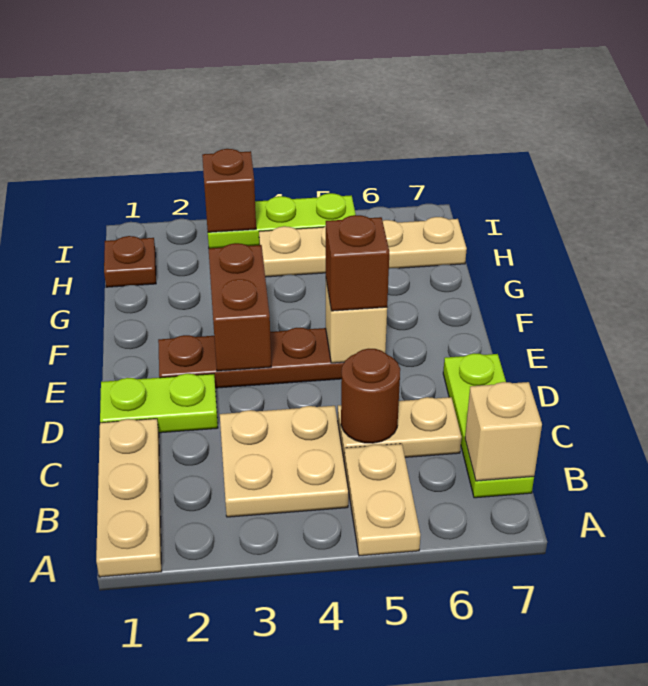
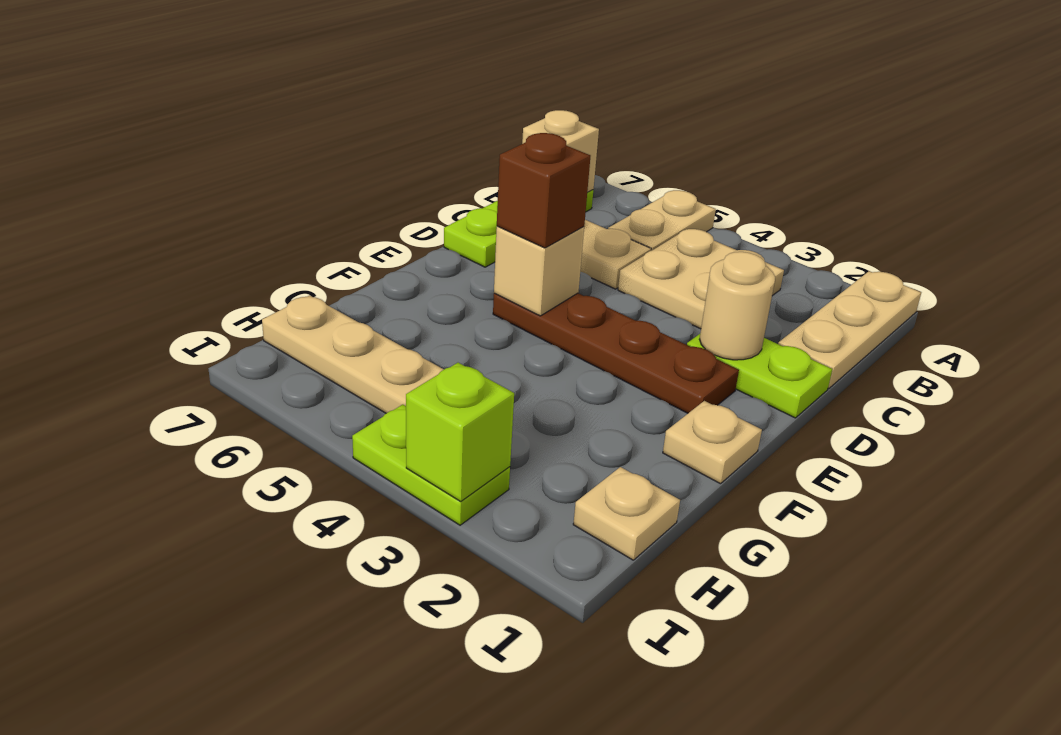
brown 1x1 round brick [341,349,400,443] -> none
none -> tan 1x1 round brick [699,252,775,360]
brown 1x2 brick [208,243,271,371] -> none
none -> tan 1x1 plate [663,401,762,484]
brown 1x1 plate [104,236,156,287] -> tan 1x1 plate [573,467,680,560]
lime 1x3 plate [208,193,356,248] -> lime 1x2 plate [352,405,510,525]
brown 1x1 brick [202,149,256,232] -> lime 1x1 brick [406,363,514,501]

